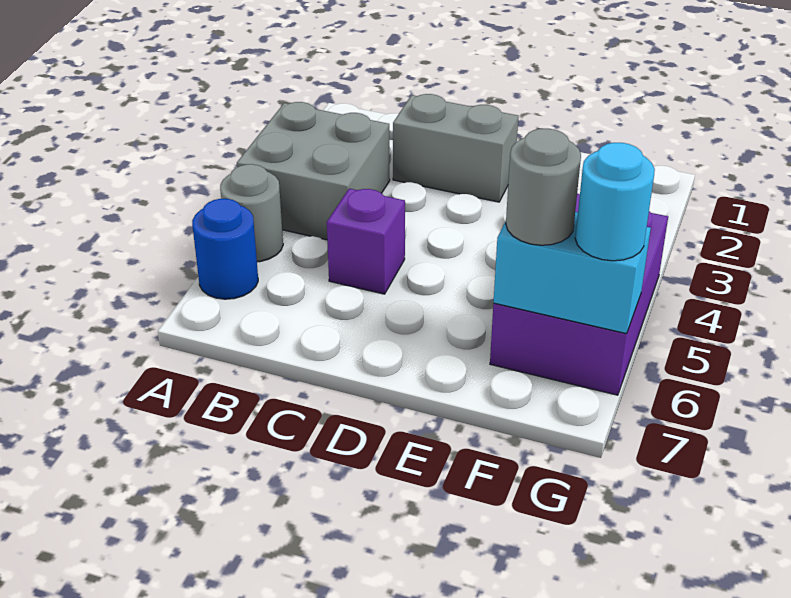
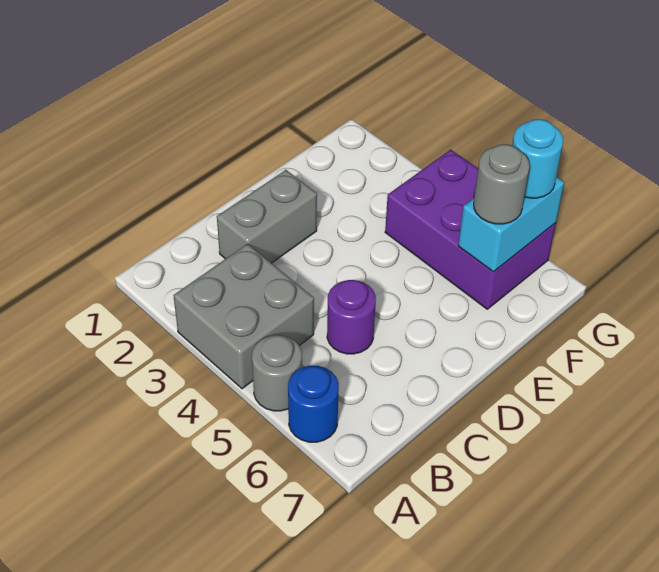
purple 1x1 brick [327,189,405,294] -> purple 1x1 round brick [327,280,376,354]

